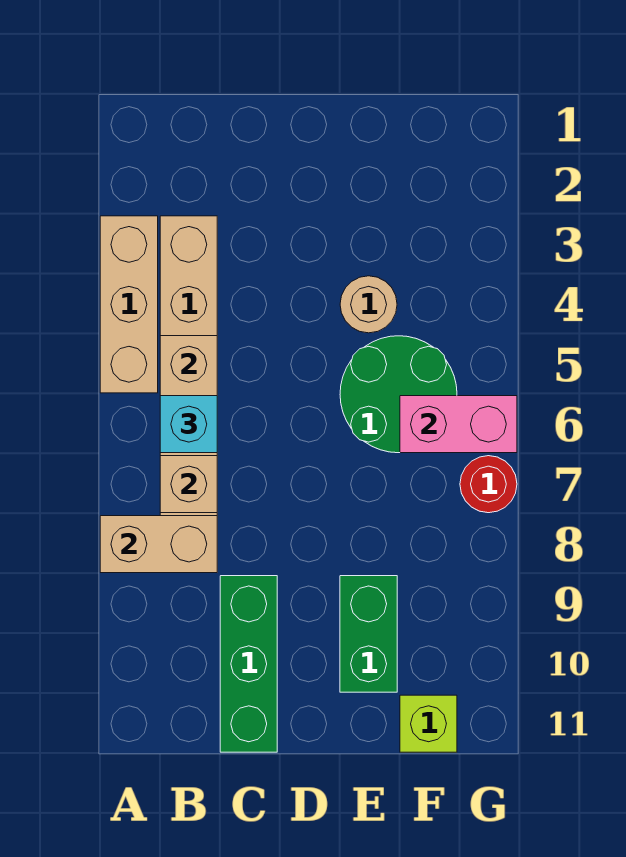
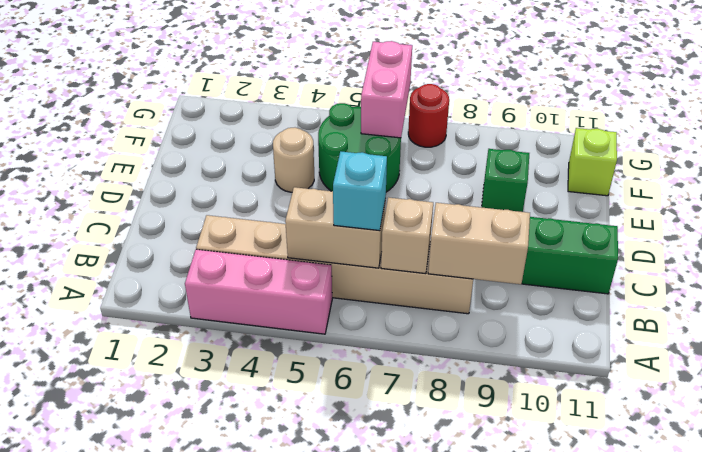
tan 1x3 brick [100,216,158,393] -> pink 1x3 brick [185,249,332,334]
tan 1x2 brick [100,516,217,573] -> tan 1x2 brick turned to [428,203,530,284]
green 1x2 brick [340,576,397,692] -> green 1x1 brick [482,149,529,212]

